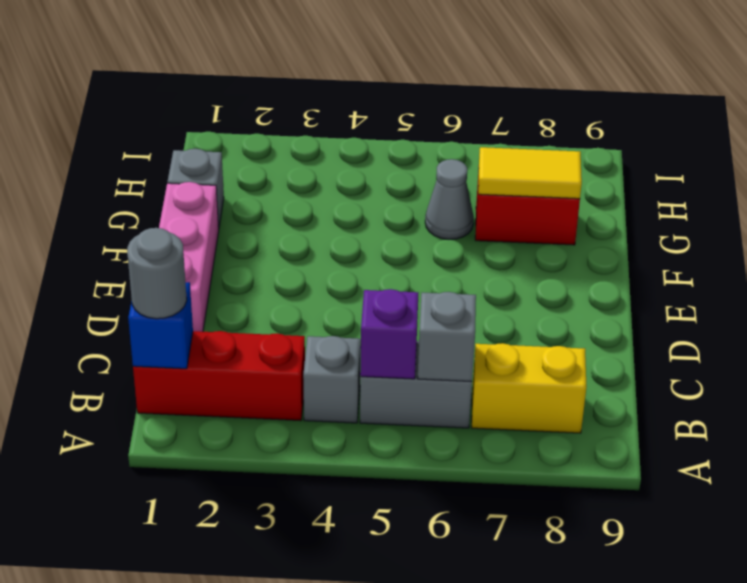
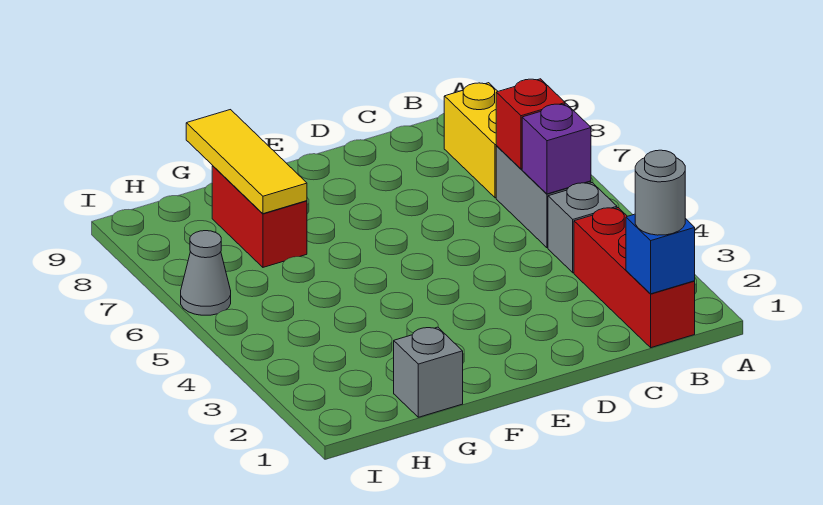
grey 1x1 brick [418,292,476,382] -> red 1x1 brick [496,79,565,169]
pink 1x3 brick [159,182,219,332] -> none
grey 1x1 cone [425,159,474,240] -> grey 1x1 cone moved to [181,231,231,315]
yellow 1x2 tile [478,147,582,199] -> yellow 1x3 tile [186,110,307,214]

